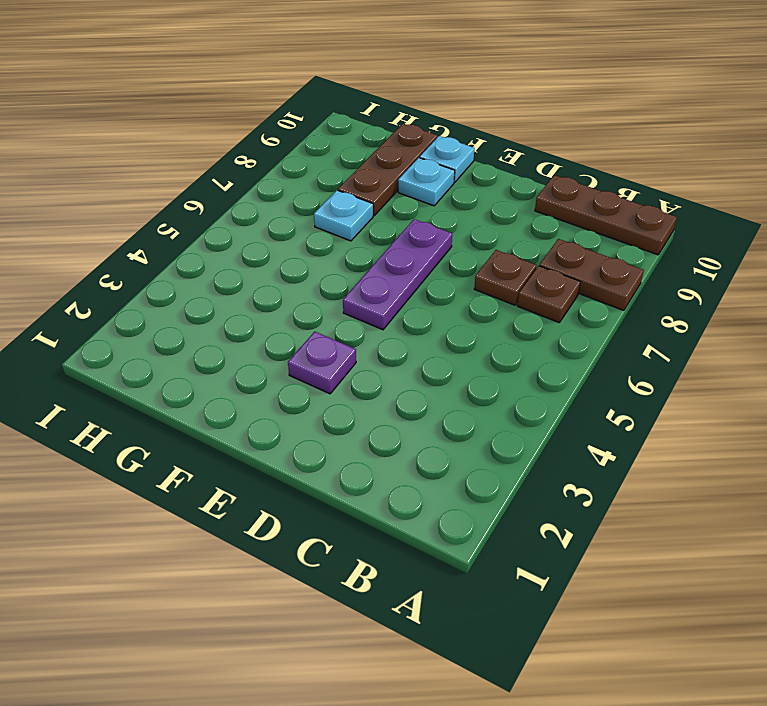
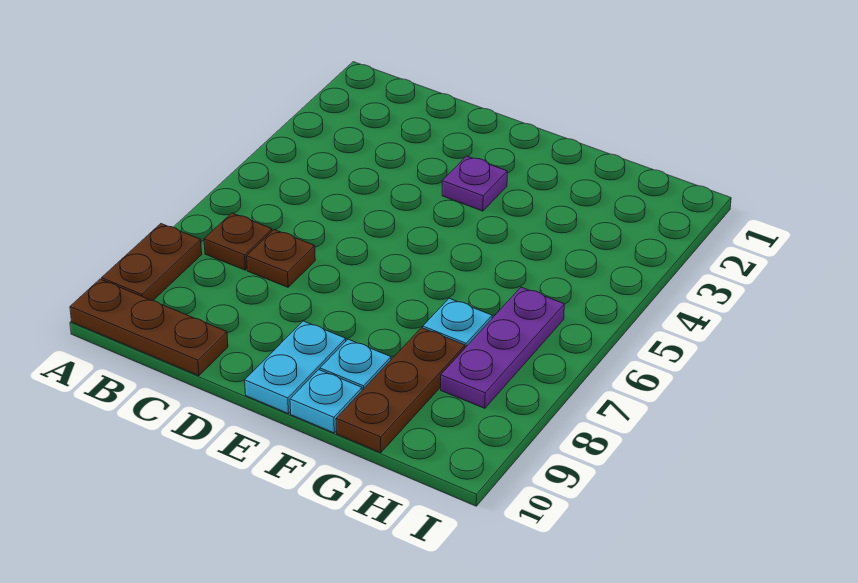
brown 1x2 plate [539,239,644,311] -> brown 1x2 plate turned to [102,224,202,301]
purple 1x3 plate [343,219,452,330] -> purple 1x3 plate moved to [441,287,564,408]
none -> cyan 1x2 plate [245,321,346,414]

